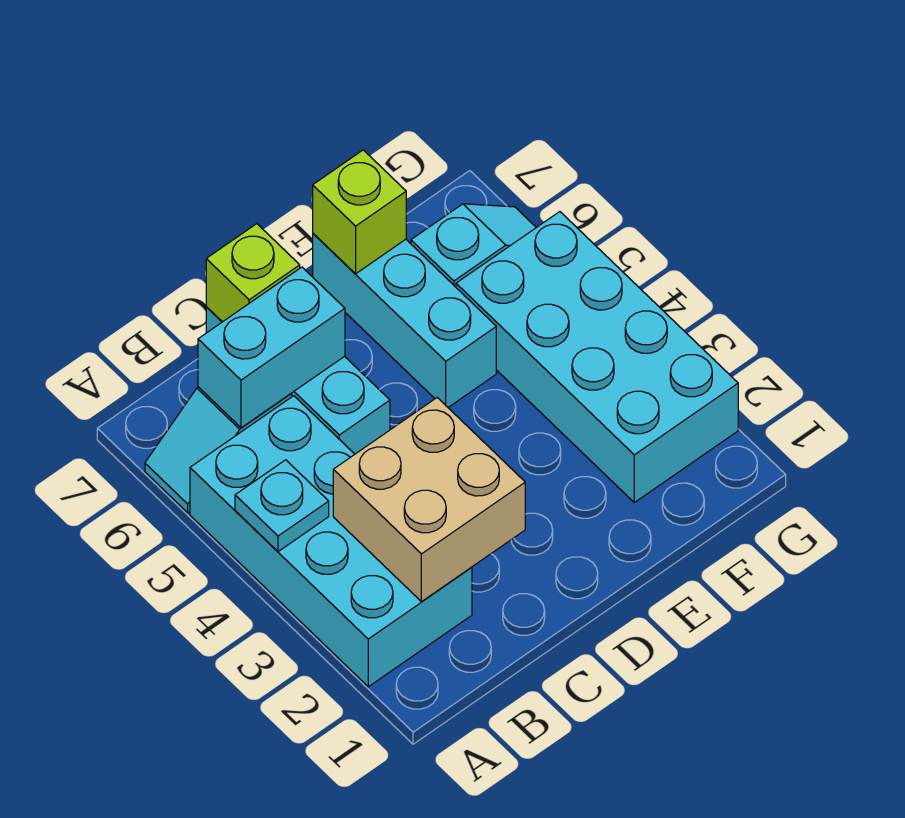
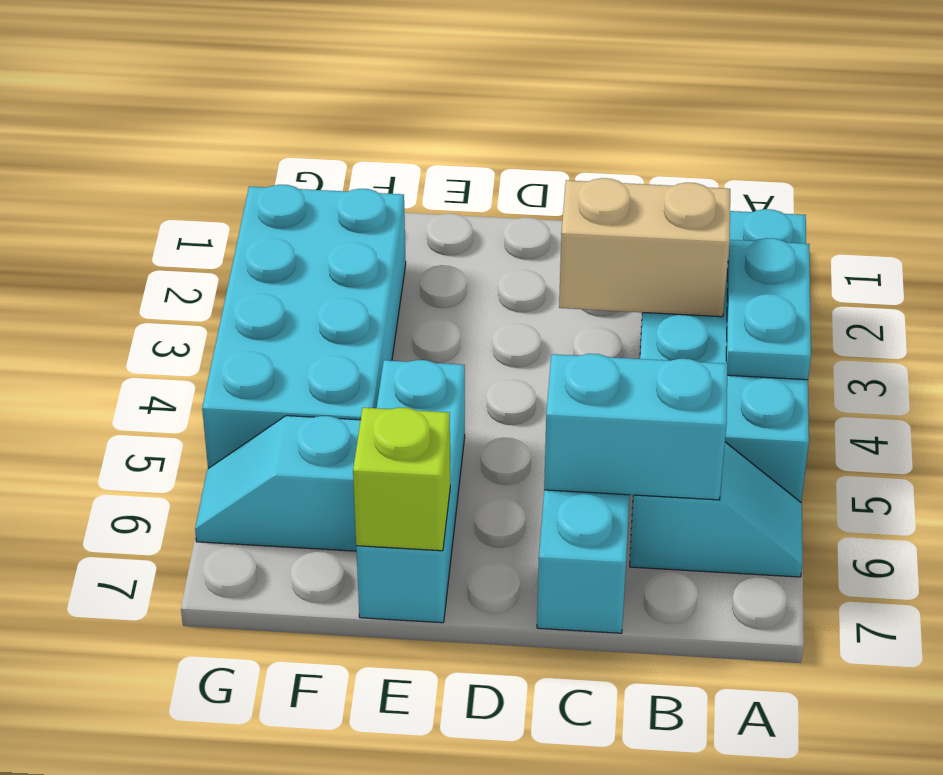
cyan 1x1 plate [235,460,329,551] -> cyan 1x2 plate [726,238,811,380]
tan 2x2 brick [333,398,525,602] -> tan 1x2 brick [559,178,730,317]
lime 1x1 brick [206,224,300,322] -> none

